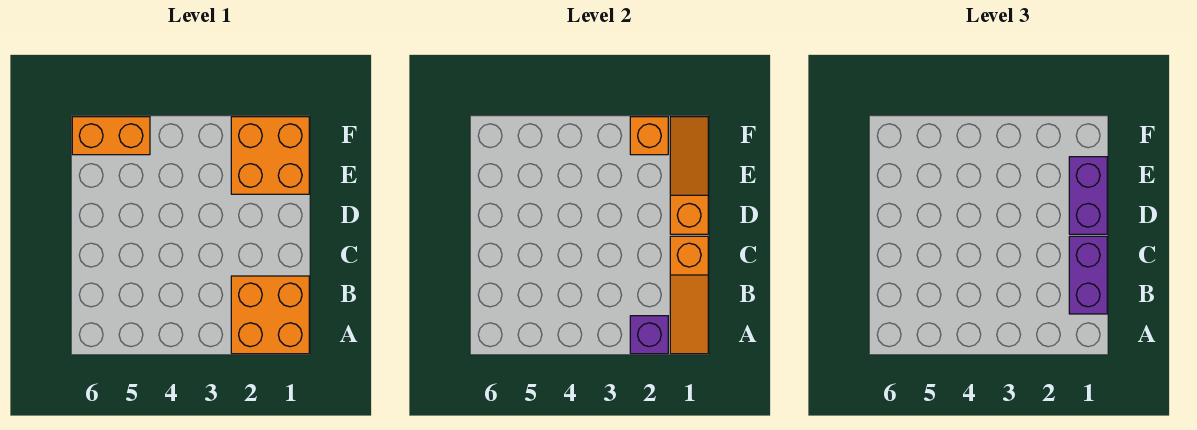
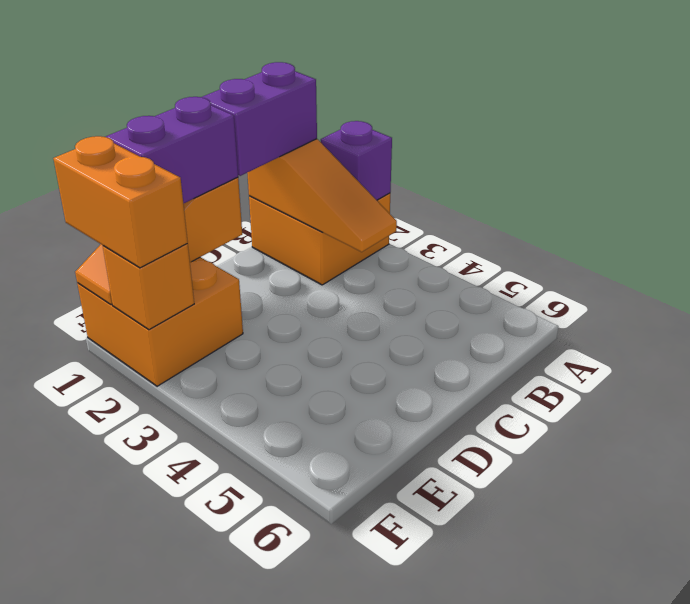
orange 1x3 slope [670,236,708,354] -> orange 1x3 slope turned to [247,139,397,252]
orange 1x2 brick [72,117,150,155] -> orange 1x2 brick moved to [53,136,188,268]

